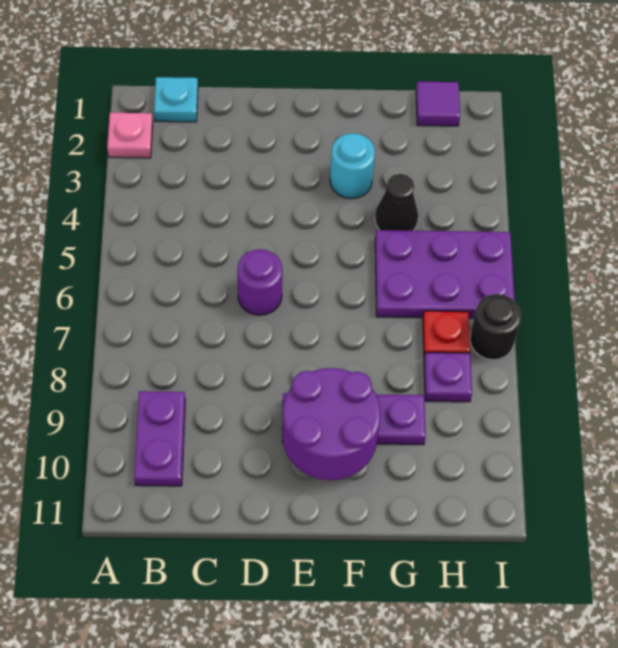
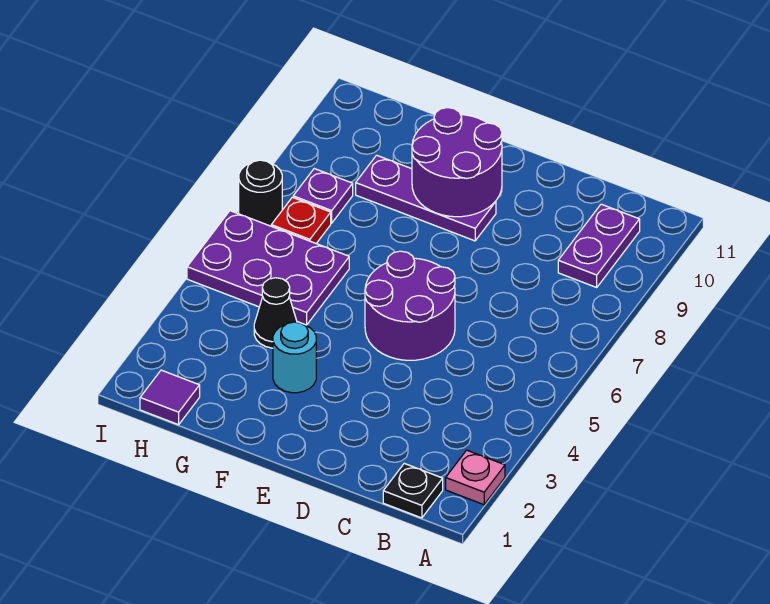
cyan 1x1 plate [154,77,198,122] -> black 1x1 plate [383,463,443,518]
purple 1x1 round brick [237,249,282,315] -> purple 2x2 round brick [365,251,455,360]

